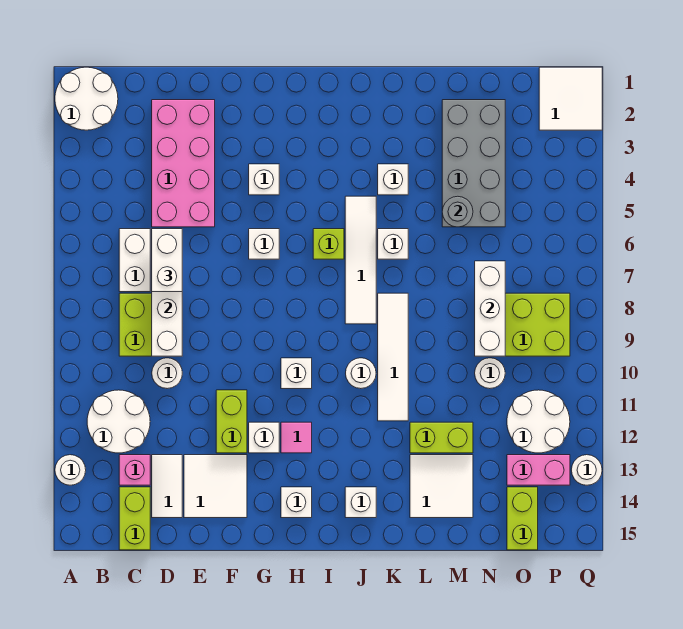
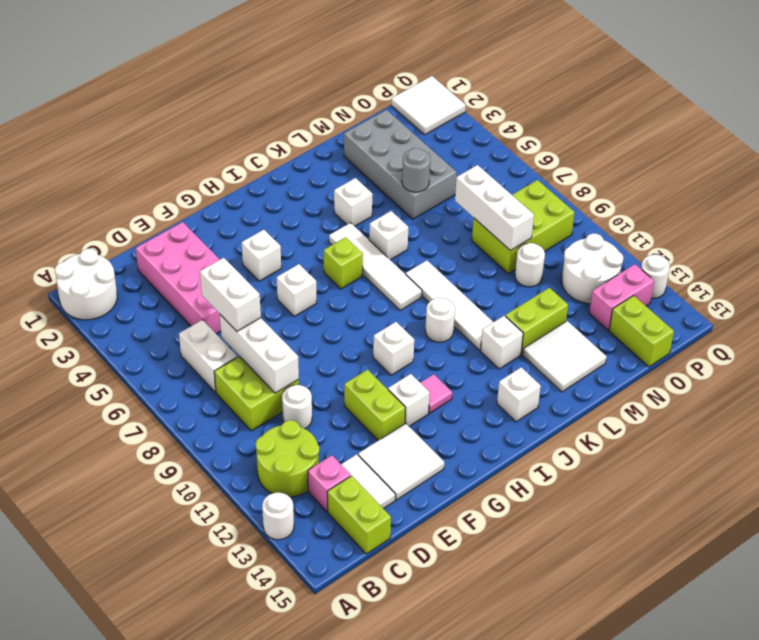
white 2x2 round brick [87,390,150,453] -> lime 2x2 round brick [255,420,319,497]
white 1x1 brick [281,487,312,518] -> white 1x1 brick moved to [481,316,523,369]

